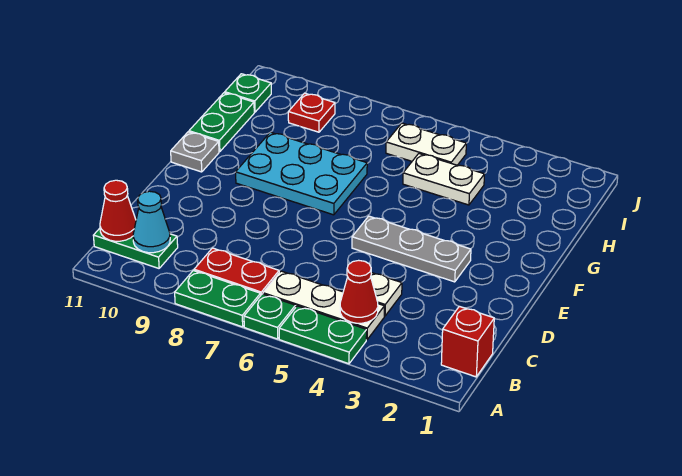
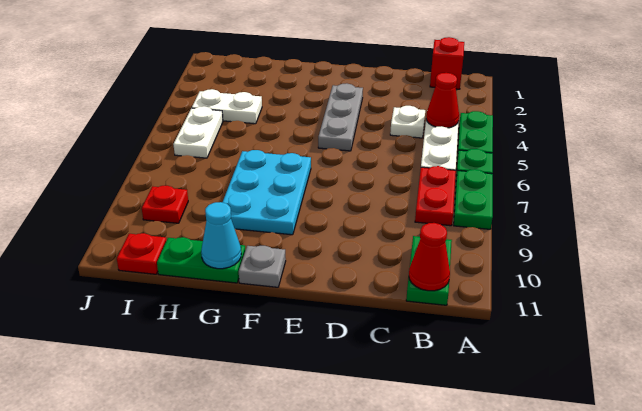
cyan 1x1 cone [133,191,170,253] -> cyan 1x1 cone moved to [201,202,241,269]
white 1x2 plate [403,154,485,205] -> white 1x2 plate turned to [192,89,262,124]
green 1x1 plate [225,74,271,112] -> red 1x1 plate [117,233,166,274]

